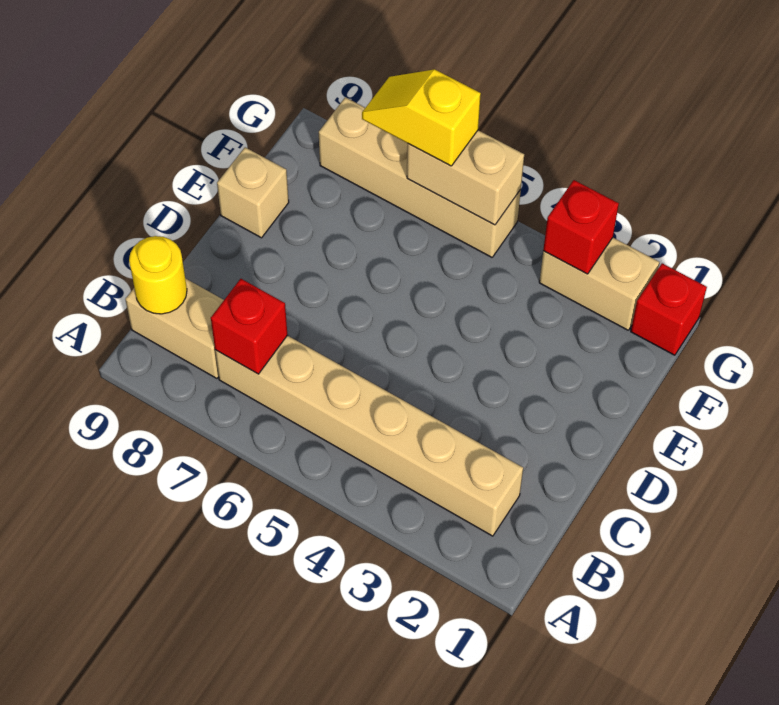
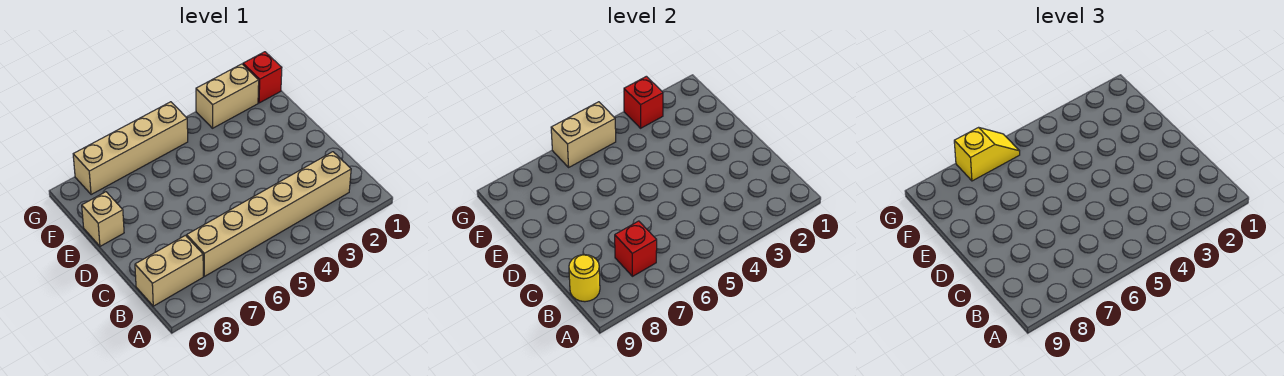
yellow 1x2 slope [362,69,481,166] -> yellow 1x2 slope turned to [954,127,1020,181]

